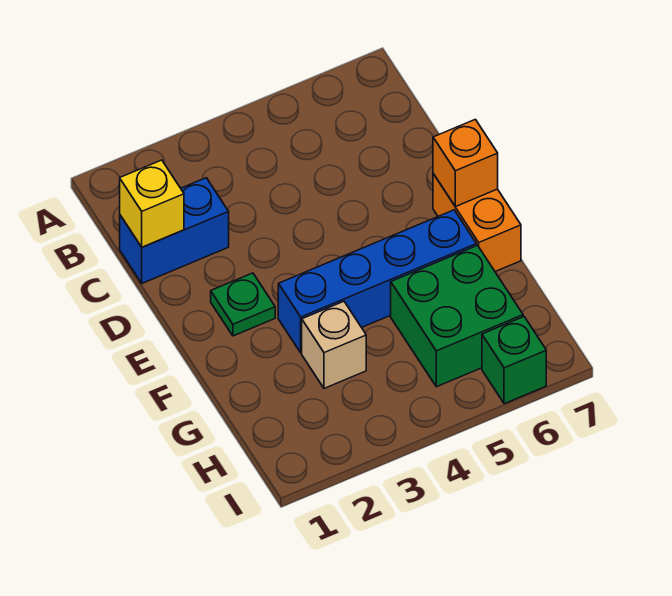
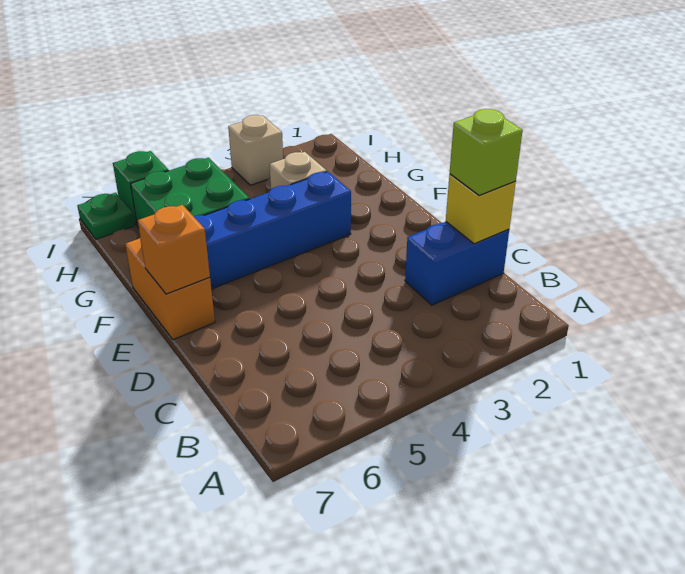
none -> lime 1x1 brick [450,109,523,196]
green 1x1 plate [211,273,275,336] -> green 1x1 plate moved to [77,193,135,239]
none -> tan 1x1 brick [228,115,283,185]

